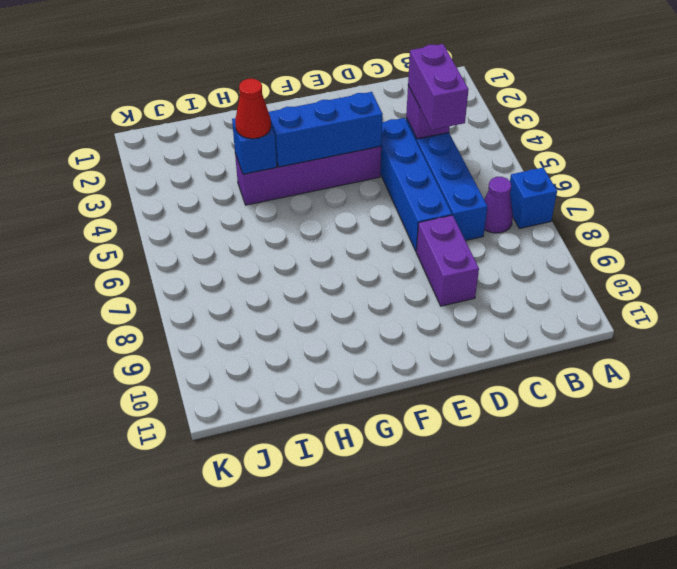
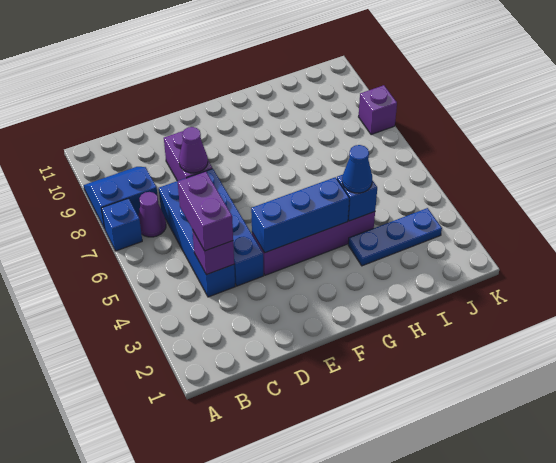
none -> blue 2x2 slope [84,167,158,229]
none -> purple 1x1 cone [179,127,208,173]
none -> blue 1x3 plate [348,208,442,266]
red 1x1 cone [235,79,271,139] -> blue 1x1 cone [342,145,372,193]
none -> purple 1x1 brick [359,85,397,135]

